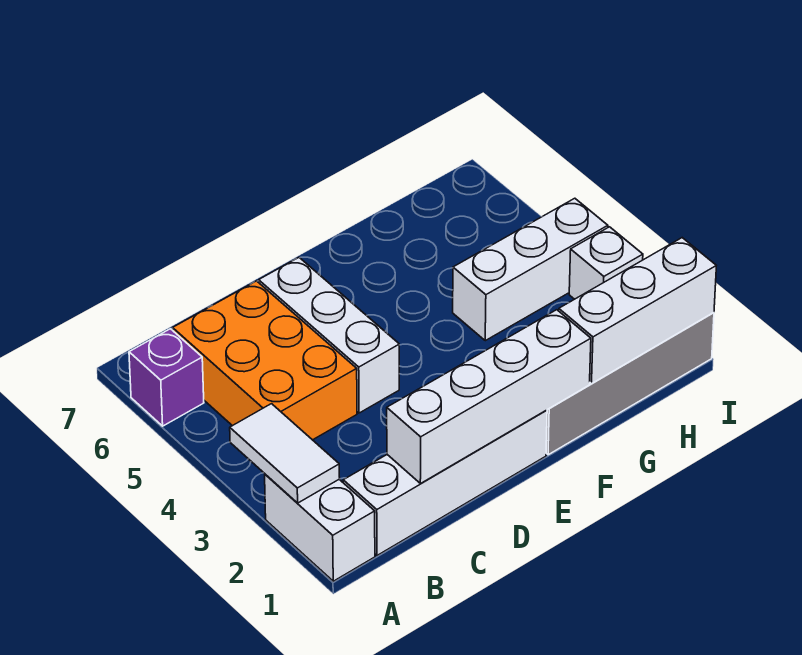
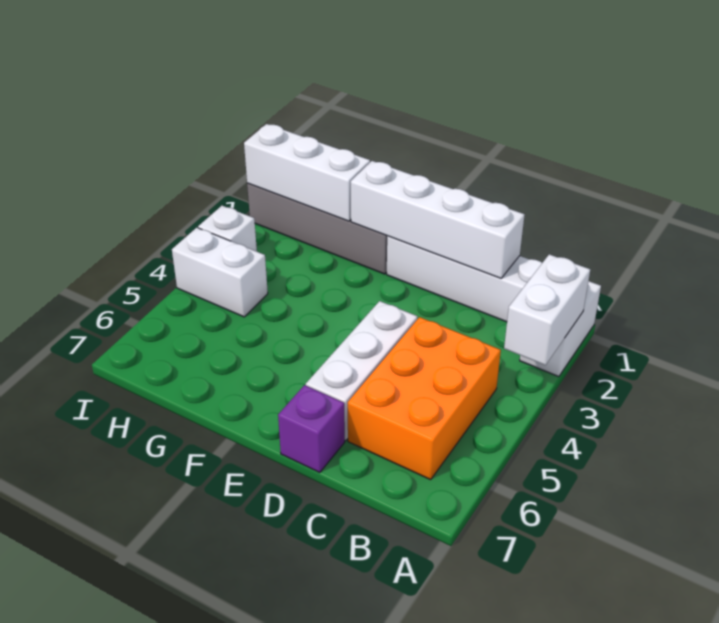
white 1x2 tile [230,404,340,503] -> white 1x2 brick [504,254,590,365]
purple 1x1 brick [129,329,204,426] -> purple 1x1 brick moved to [278,385,345,473]
white 1x3 brick [453,198,608,341] -> white 1x2 brick [172,228,268,317]

